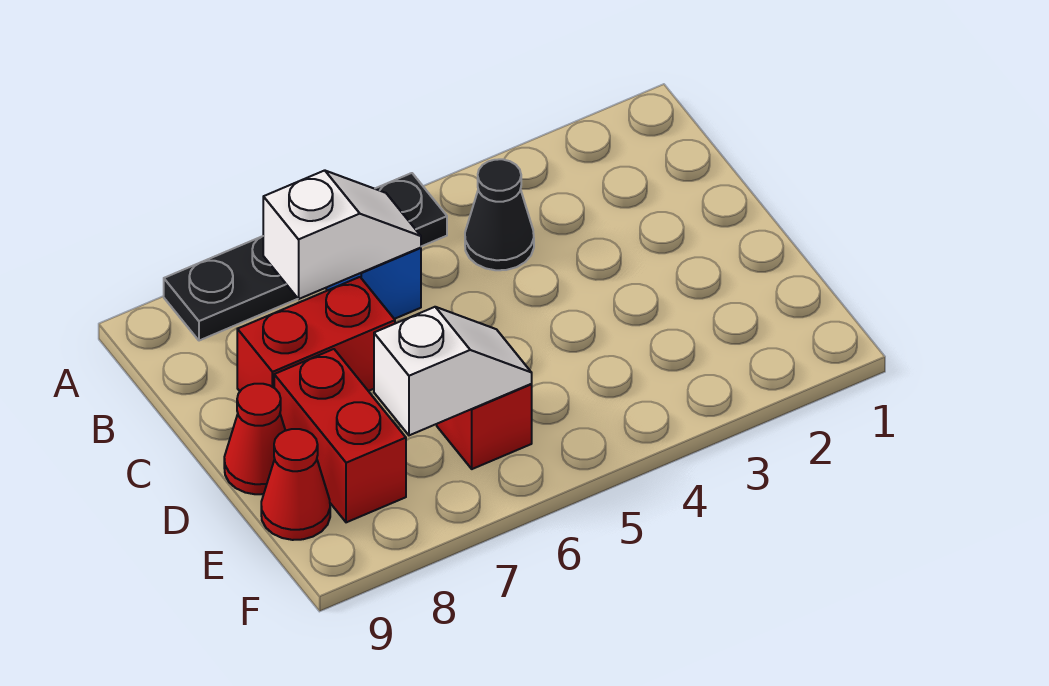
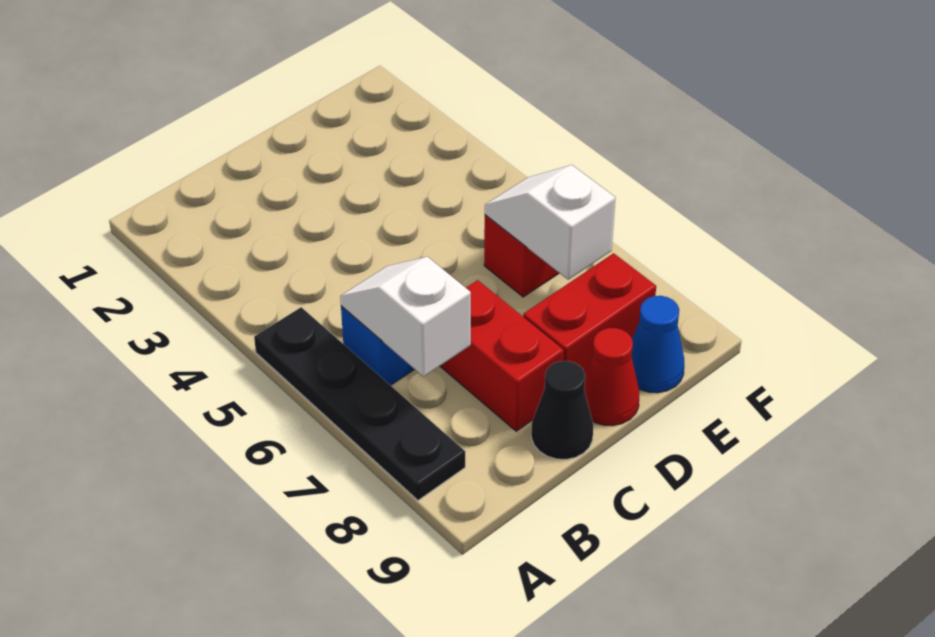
black 1x1 cone [465,159,534,270] -> black 1x1 cone moved to [531,361,593,459]
red 1x1 cone [261,429,330,540] -> blue 1x1 cone [632,296,685,393]

